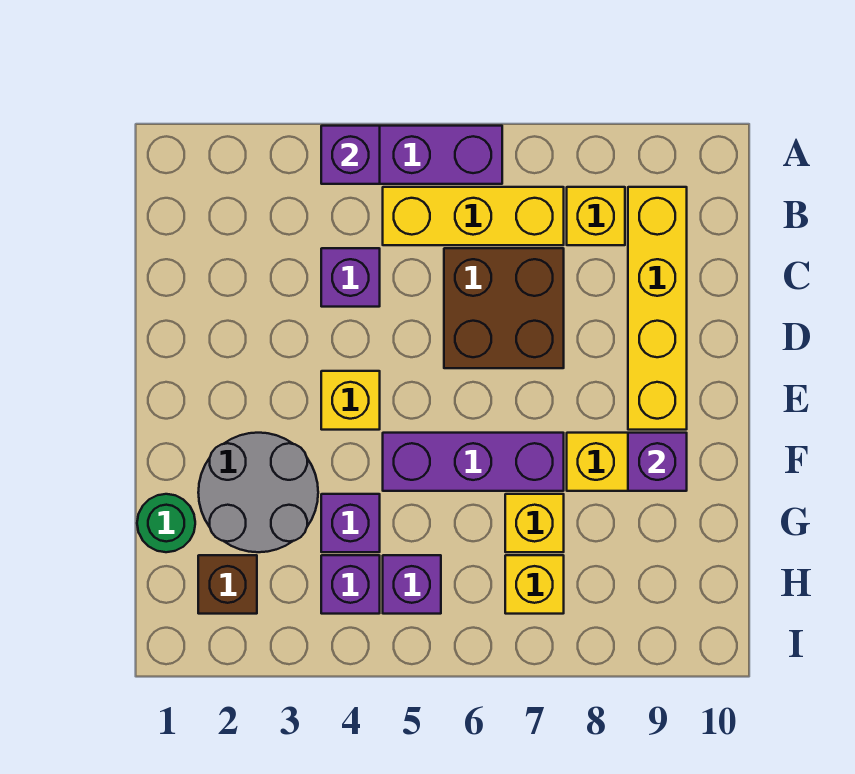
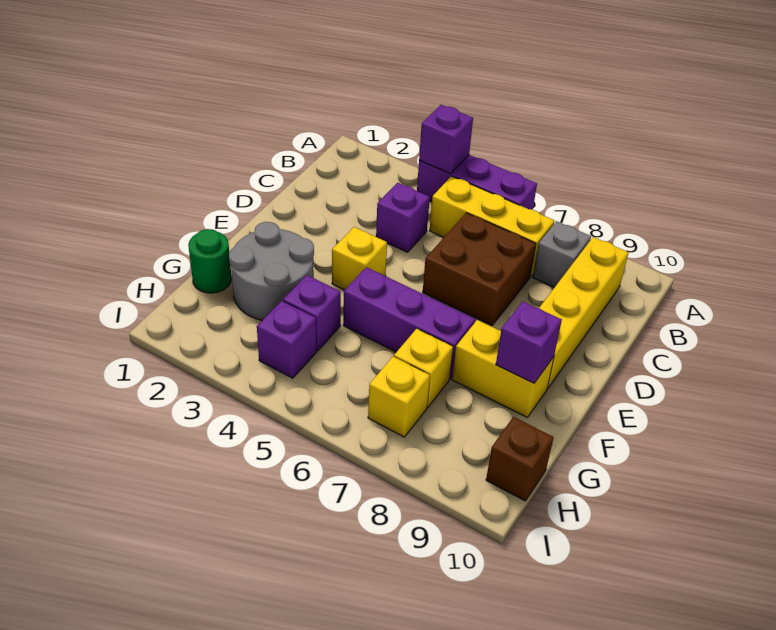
yellow 1x1 brick [567,187,625,245] -> grey 1x1 brick [533,221,591,287]
brown 1x1 brick [198,555,257,614] -> brown 1x1 brick moved to [486,417,553,501]
purple 1x1 brick [383,555,441,614] -> none

